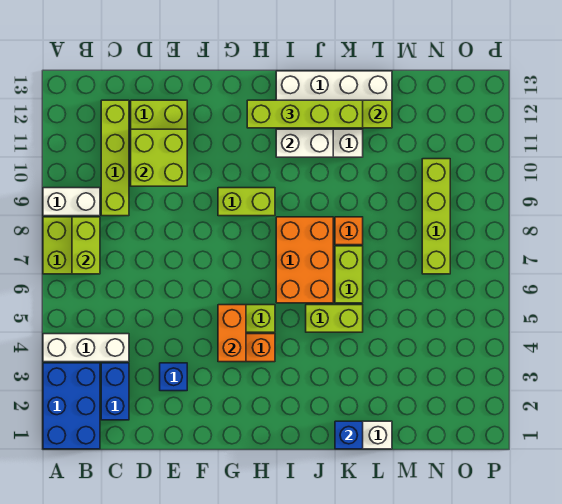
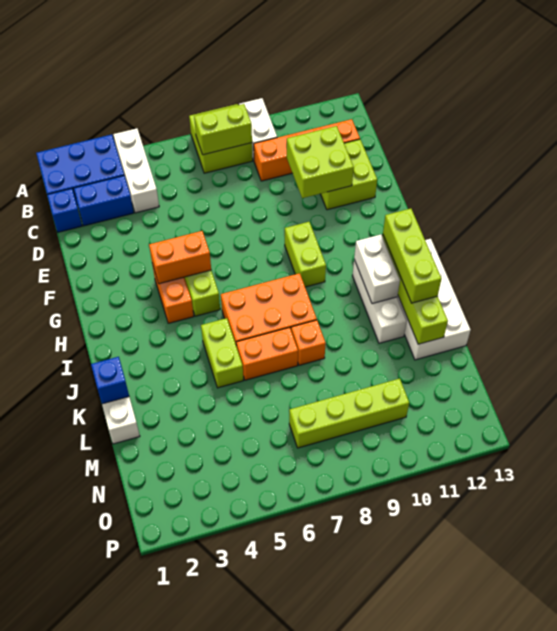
lime 1x4 brick [101,100,129,216] -> orange 1x4 brick [254,119,360,181]
blue 1x1 brick [160,363,187,391] -> blue 1x1 brick moved to [47,188,82,232]
lime 1x4 brick [247,100,363,128] -> lime 1x3 brick [383,209,441,303]
lime 1x2 brick [335,246,363,303] -> orange 1x2 brick [236,327,298,380]

